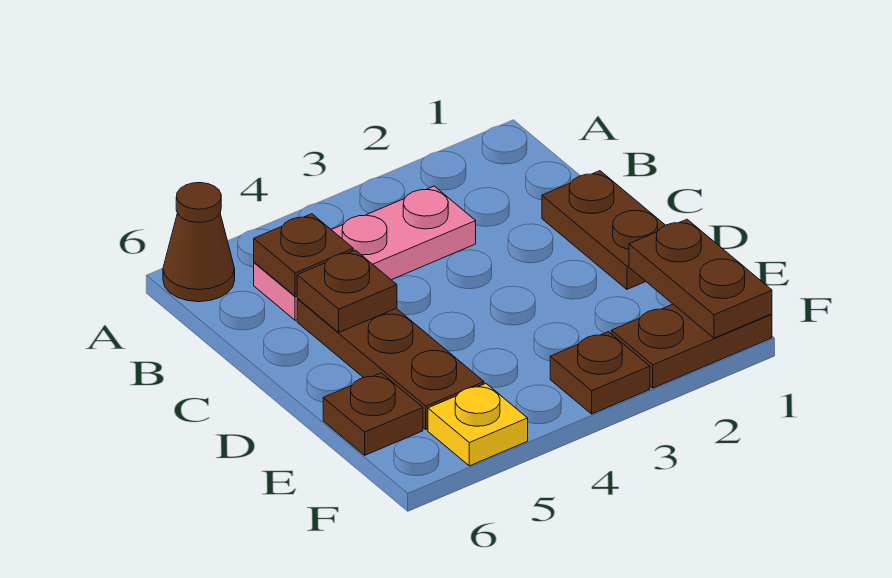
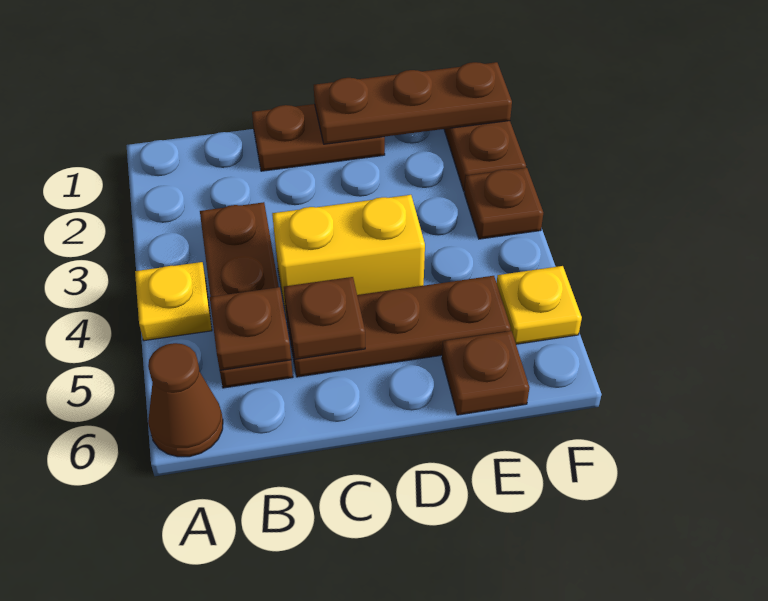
none -> yellow 1x1 plate [135,262,212,341]
pink 1x3 plate [254,186,476,320] -> brown 1x3 plate [200,202,293,388]
none -> yellow 1x2 brick [272,195,425,318]
brown 1x2 plate [629,219,772,338] -> brown 1x3 plate [314,62,512,144]

